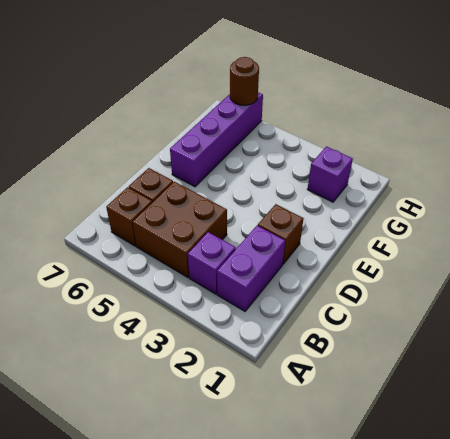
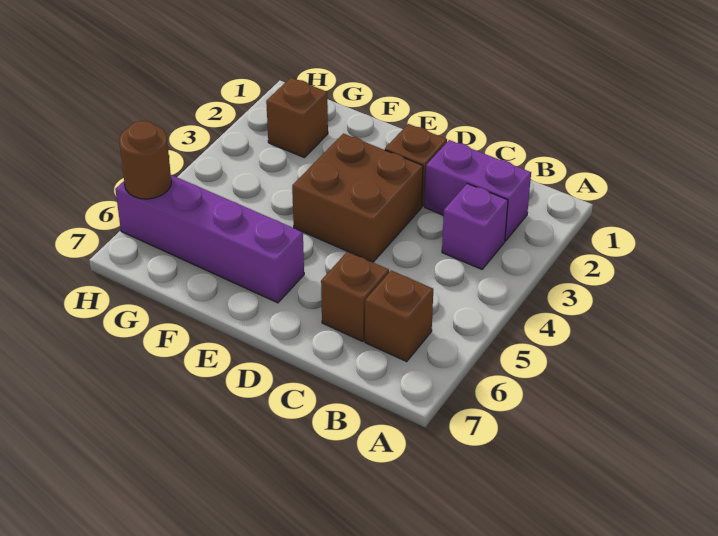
brown 2x2 brick [132,182,227,277] -> brown 2x2 brick moved to [292,134,423,262]
purple 1x1 brick [307,146,353,202] -> brown 1x1 brick [266,78,328,157]

